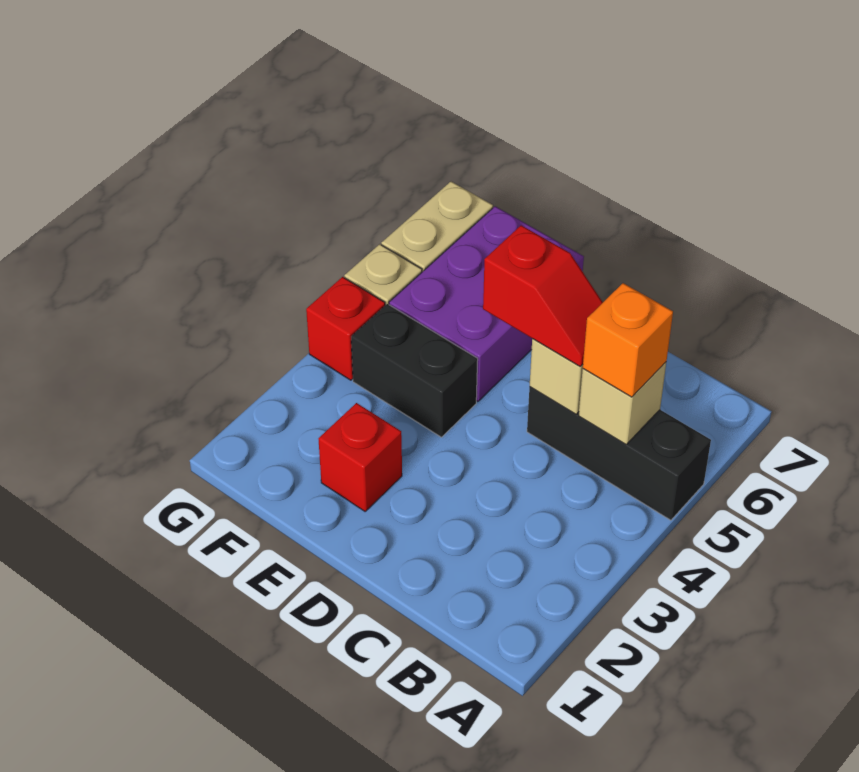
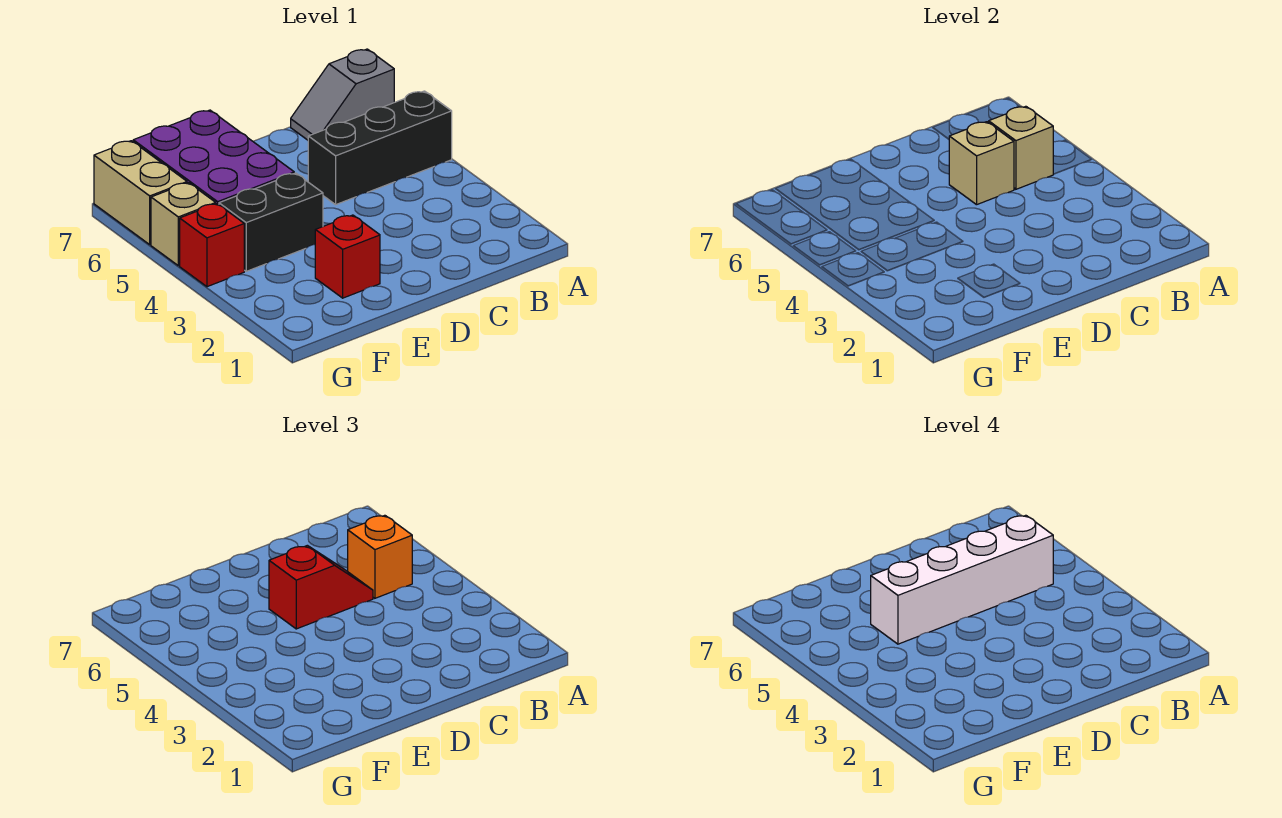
none -> grey 1x2 slope [291,49,394,140]
none -> white 1x4 brick [871,515,1053,644]

